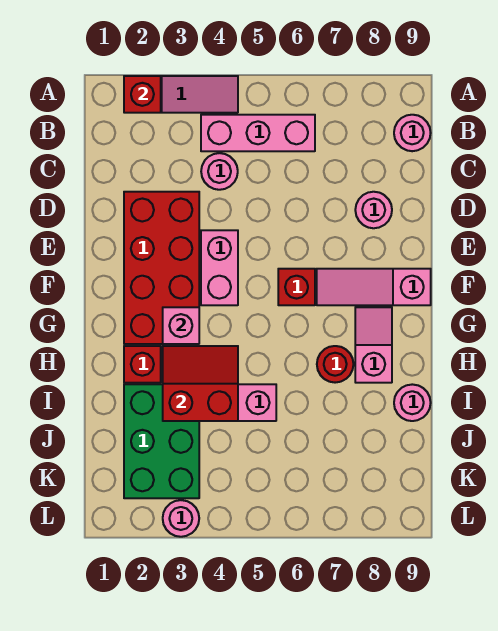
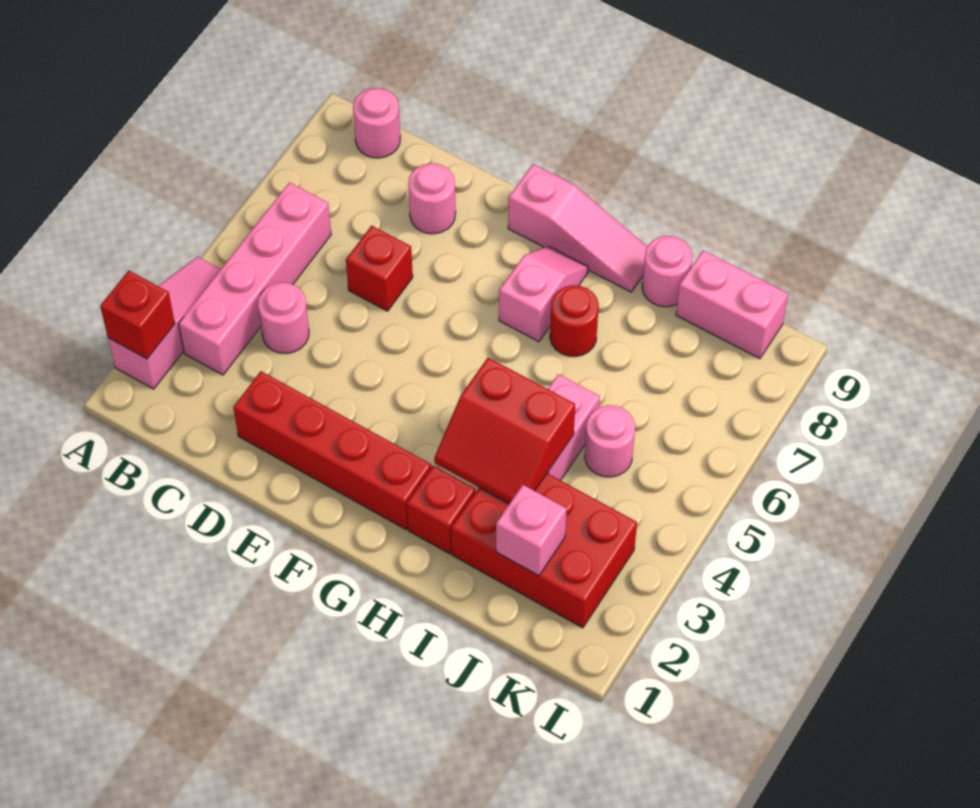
pink 1x3 brick [201,115,315,151] -> pink 1x4 brick [179,183,331,375]
red 2x4 brick [124,192,199,344] -> red 1x4 brick [233,371,431,529]
pink 1x2 brick [201,230,238,305] -> pink 1x2 brick moved to [676,251,788,359]
red 1x1 brick [278,269,315,305] -> red 1x1 brick moved to [346,226,413,311]
pink 1x3 slope [317,269,431,305] -> pink 1x3 slope turned to [508,164,647,292]
pink 1x1 brick [163,307,199,344] -> pink 1x1 brick moved to [496,485,567,576]
pink 1x2 slope [355,307,392,383] -> pink 1x2 slope turned to [499,246,588,342]
red 2x2 slope [163,346,238,421] -> red 2x2 slope turned to [434,358,575,504]
green 2x3 brick [124,384,199,498] -> red 2x3 brick [451,474,637,628]
pink 1x1 round brick [163,500,199,537] -> pink 1x1 round brick moved to [584,405,635,477]

